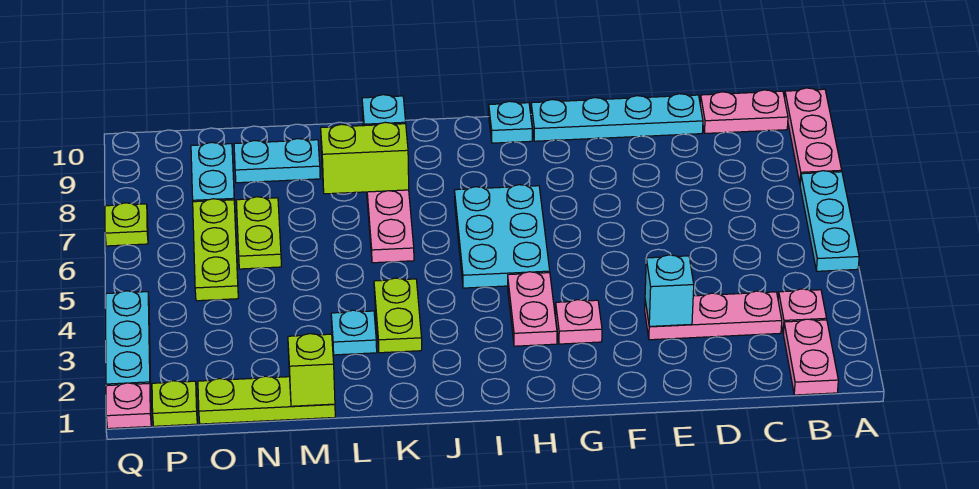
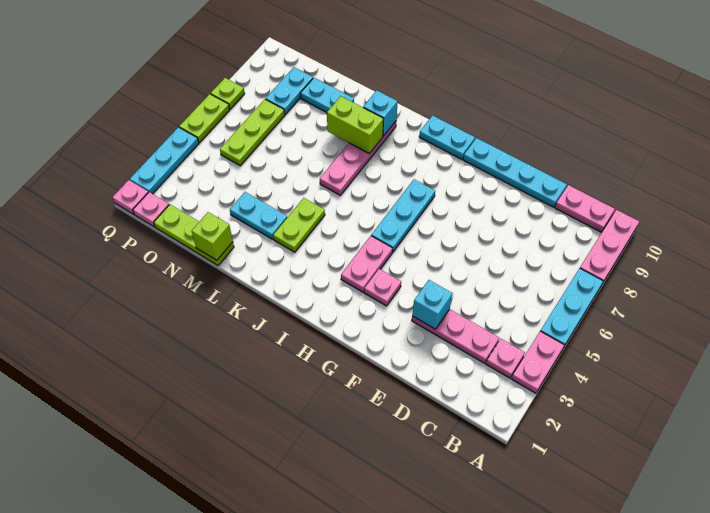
pink 1x2 plate [783,319,838,395] -> pink 1x2 plate moved to [511,331,564,393]
cyan 2x3 plate [454,185,550,288] -> cyan 1x3 plate [371,179,435,252]
cyan 1x1 plate [489,101,532,143] -> cyan 1x2 plate [419,115,475,159]
cyan 1x1 plate [331,310,377,355] -> cyan 1x2 plate [230,192,287,239]
lime 1x2 plate [236,197,281,269] -> lime 1x2 plate moved to [179,94,230,143]
lime 1x1 plate [152,381,197,426] -> pink 1x1 plate [133,192,169,227]

